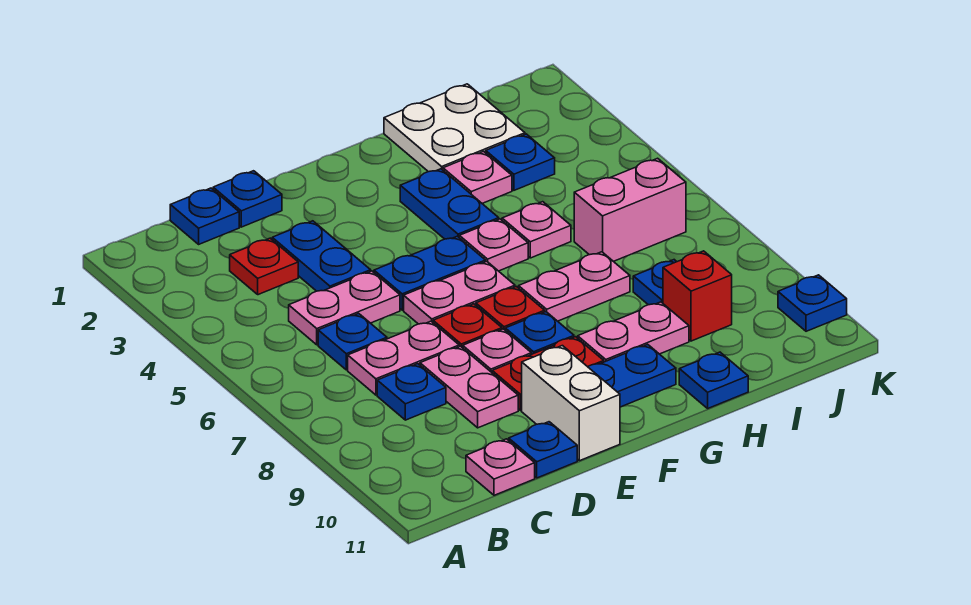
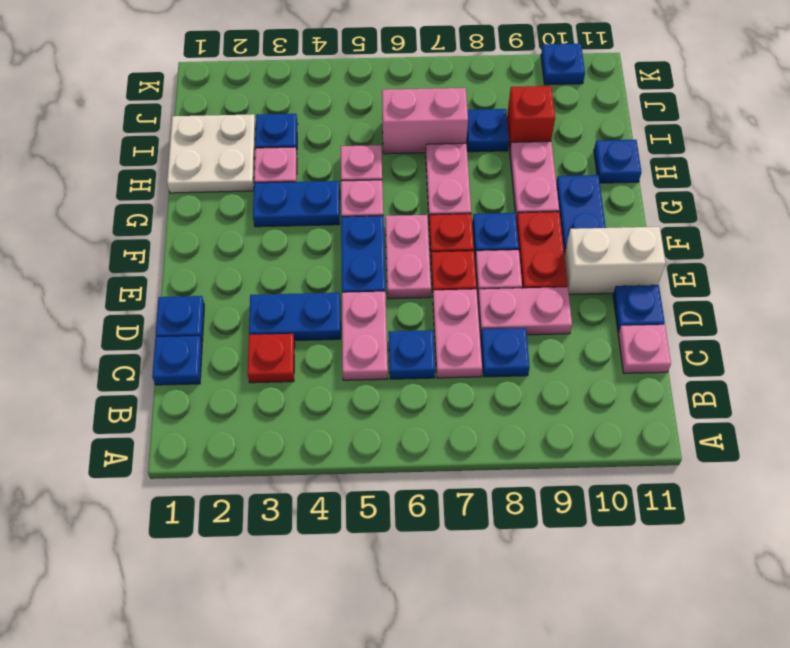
pink 1x2 brick [574,158,686,261] -> pink 1x2 brick turned to [382,88,468,154]

